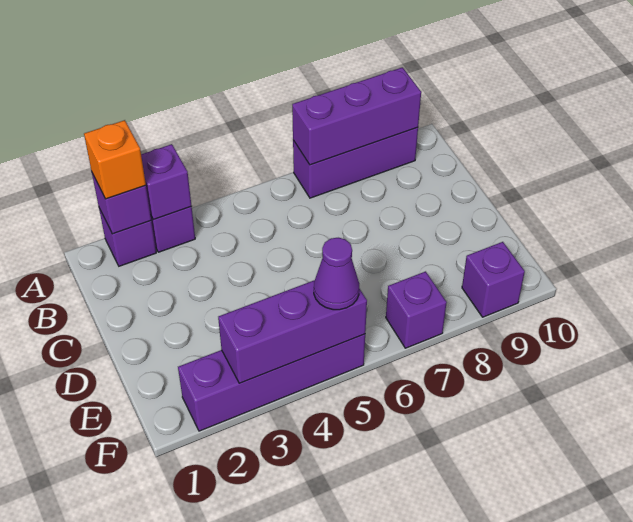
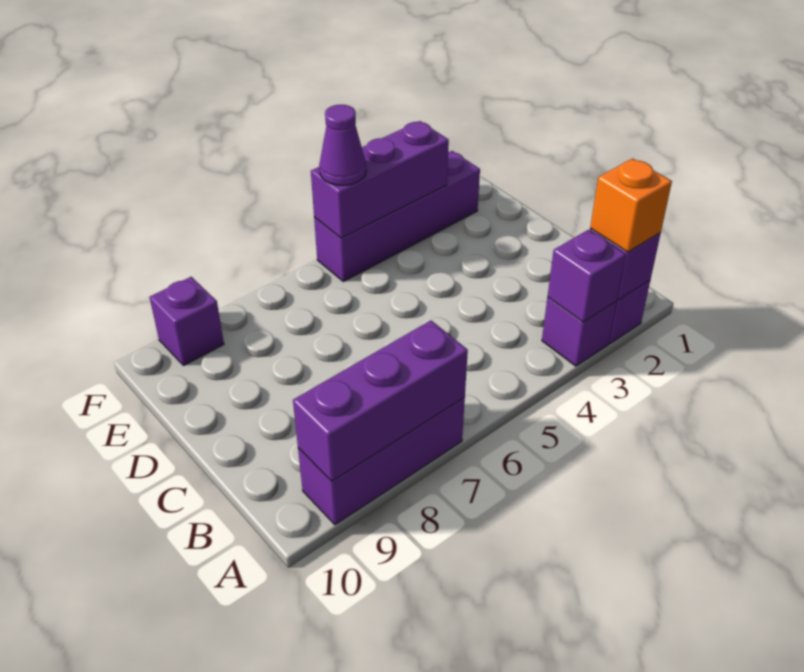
purple 1x1 brick [386,271,447,348] -> none

